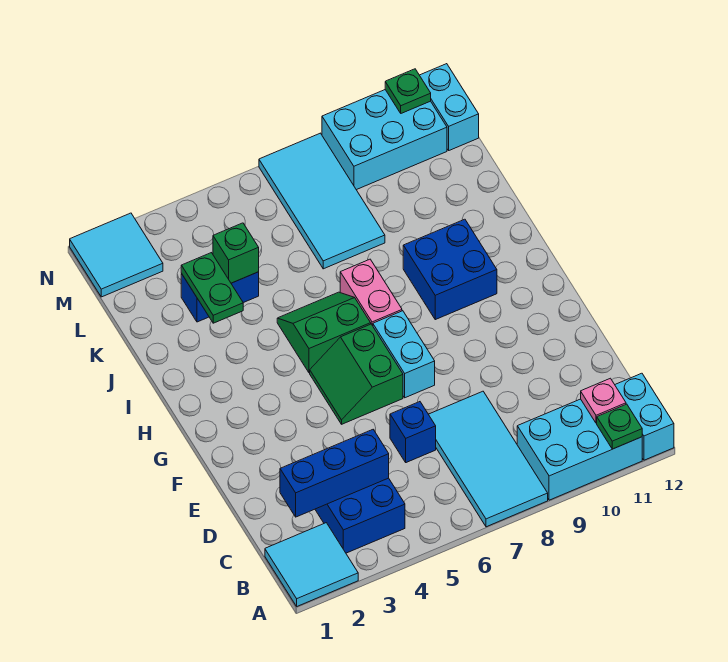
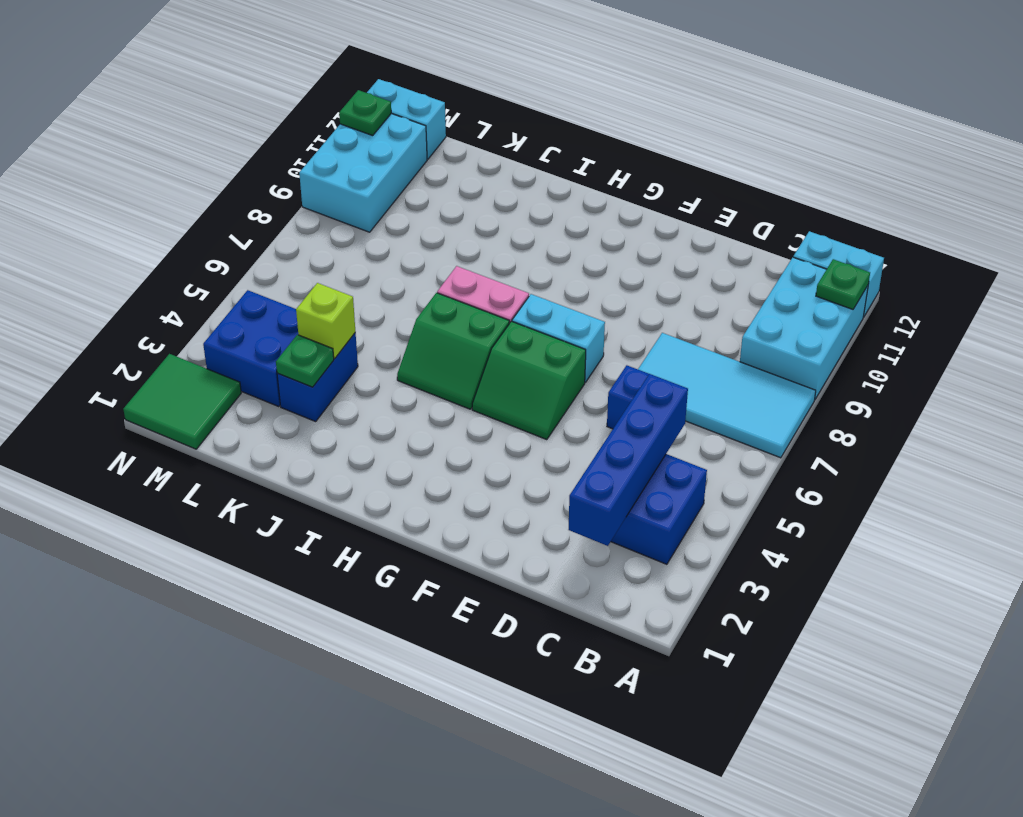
cyan 2x2 tile [265,523,358,606] -> none
pink 1x1 plate [581,378,626,423] -> none
blue 1x3 brick [280,430,389,517] -> blue 1x4 brick [569,374,688,546]
green 2x2 slope [277,292,371,373] -> green 2x2 slope turned to [397,293,509,409]
blue 2x2 brick [403,219,497,320] -> blue 2x2 brick moved to [203,290,298,407]
green 1x2 plate [181,253,243,323] -> green 1x1 plate [276,335,334,387]
green 1x1 brick [213,223,259,283] -> lime 1x1 brick [296,283,356,358]
cyan 2x4 tile [259,133,385,269] -> none
cyan 2x2 tile [70,213,163,297] -> green 2x2 tile [123,354,241,449]

